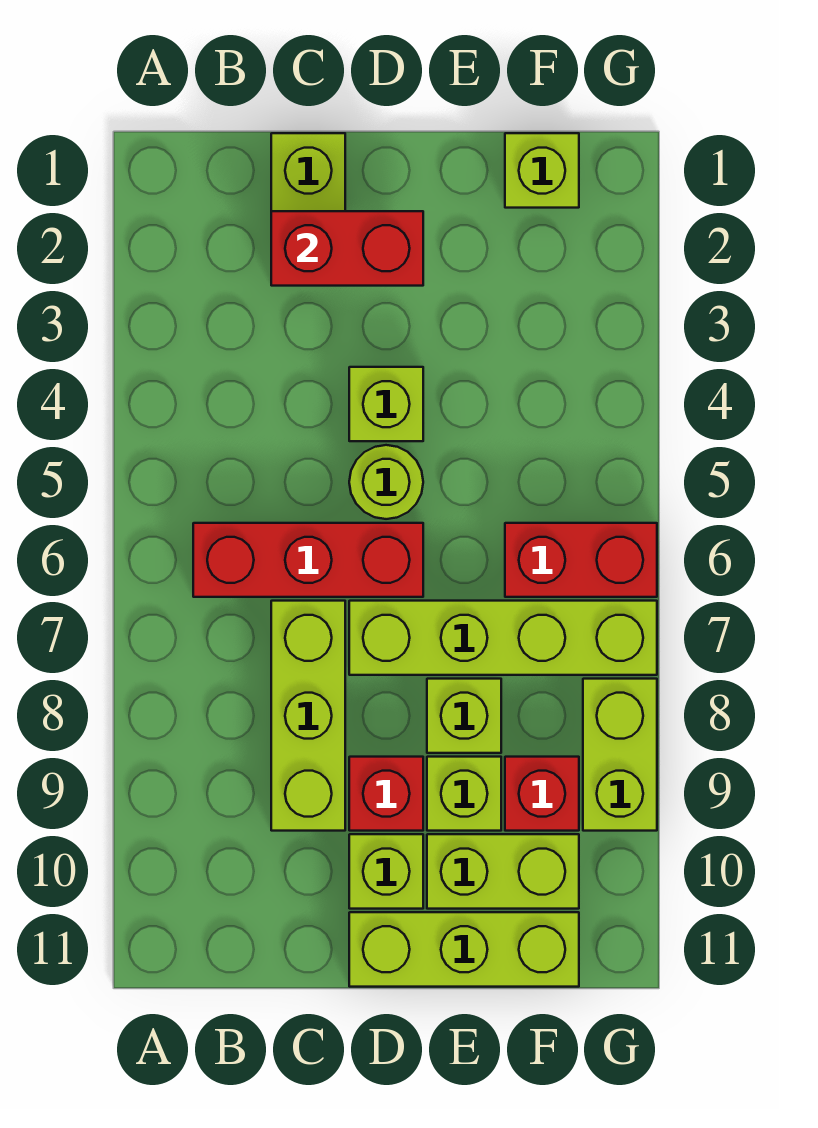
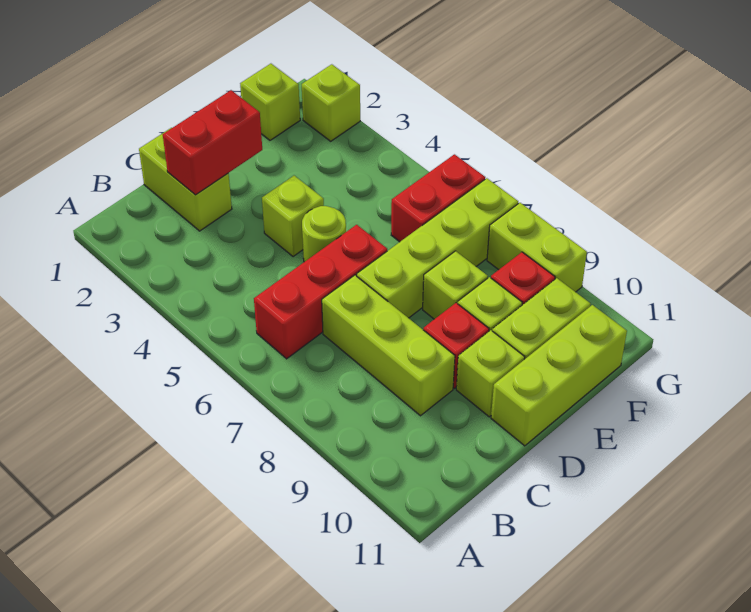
none -> lime 1x1 brick [302,64,360,141]

